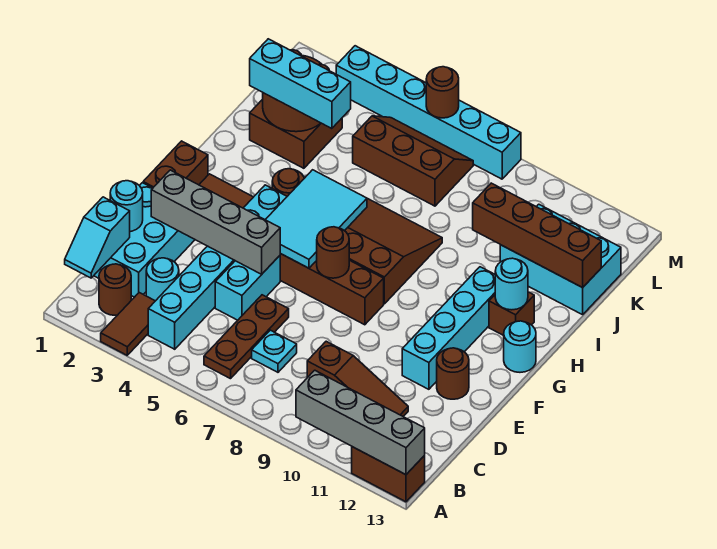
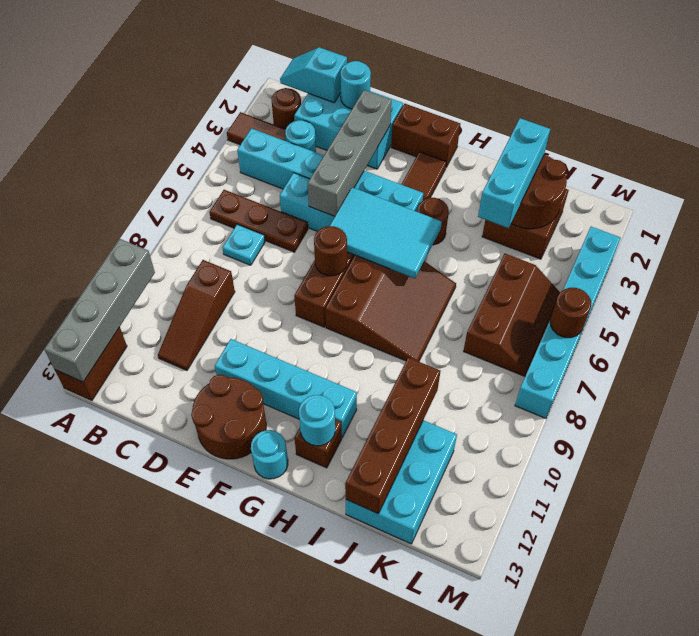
brown 1x1 round brick [437,348,469,399] -> brown 2x2 round brick [191,375,266,459]

